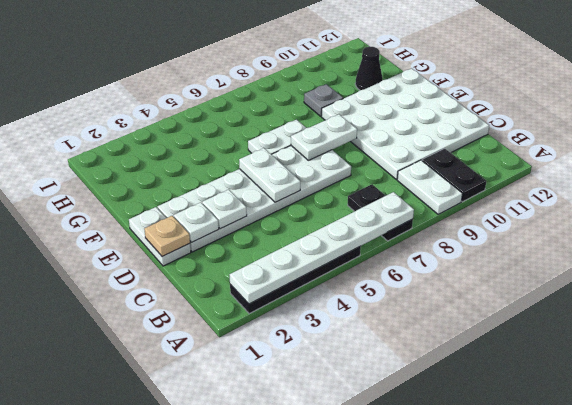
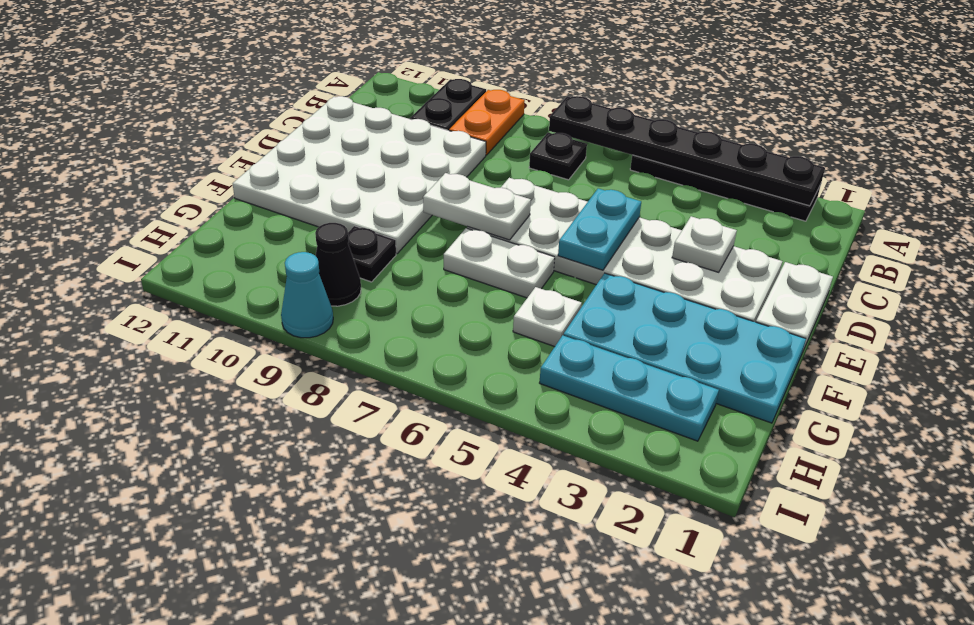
white 1x6 plate [230,192,414,304] -> black 1x6 plate [549,96,825,206]
black 1x2 plate [348,184,413,241] -> black 1x1 plate [529,133,587,180]
white 1x2 plate [397,160,463,214] -> orange 1x2 plate [449,90,525,155]
tan 1x1 plate [144,216,190,257] -> none
white 1x1 plate [174,202,219,242] -> white 1x1 plate moved to [513,287,582,347]
white 1x2 plate [239,148,300,202] -> cyan 1x2 plate [558,189,641,270]
none -> cyan 2x4 plate [563,273,806,423]
grey 1x1 plate [304,84,343,116] -> black 1x1 plate [348,226,396,282]
black 1x1 cone [355,47,383,90] -> black 1x1 cone moved to [315,223,361,306]
none -> cyan 1x3 plate [540,335,719,441]
none -> cyan 1x1 cone [281,252,333,338]

